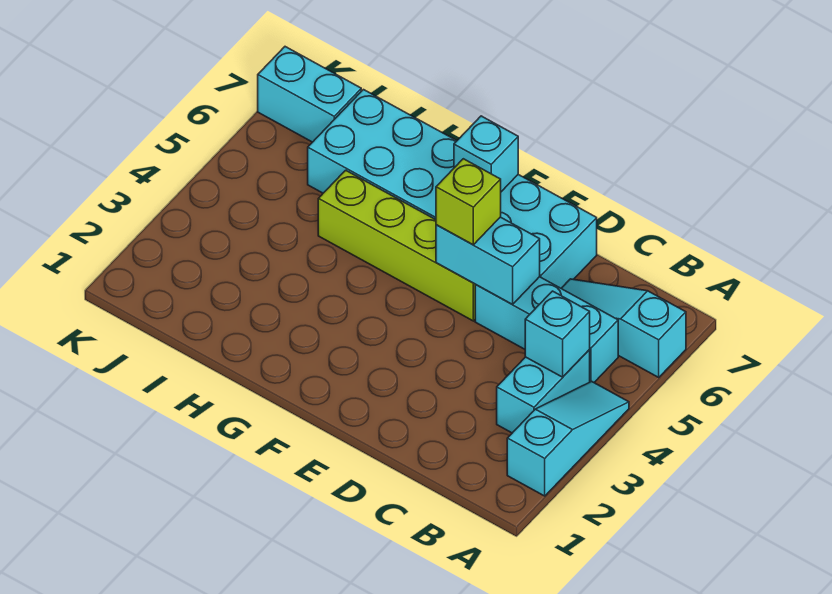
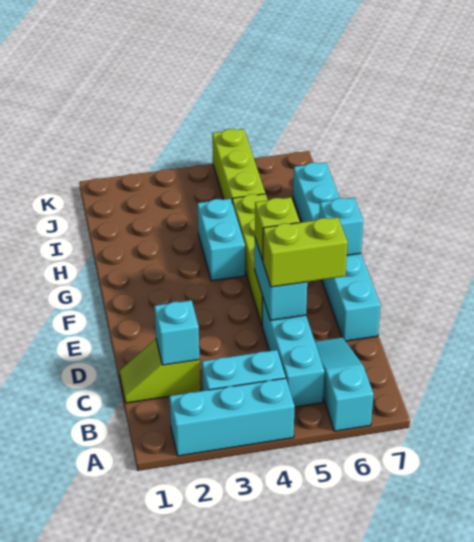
cyan 1x3 slope [507,381,629,496] -> cyan 1x3 brick [169,378,295,456]
cyan 1x1 brick [525,291,590,377] -> cyan 1x1 brick moved to [154,300,199,365]
none -> lime 1x2 slope [120,339,200,403]
none -> lime 1x2 brick [263,217,348,287]
cyan 2x6 brick [308,90,597,288] -> cyan 1x6 brick [293,162,381,341]
none -> lime 1x3 brick [212,129,265,201]
cyan 1x2 brick [258,47,361,142] -> cyan 1x2 brick moved to [197,199,245,281]

